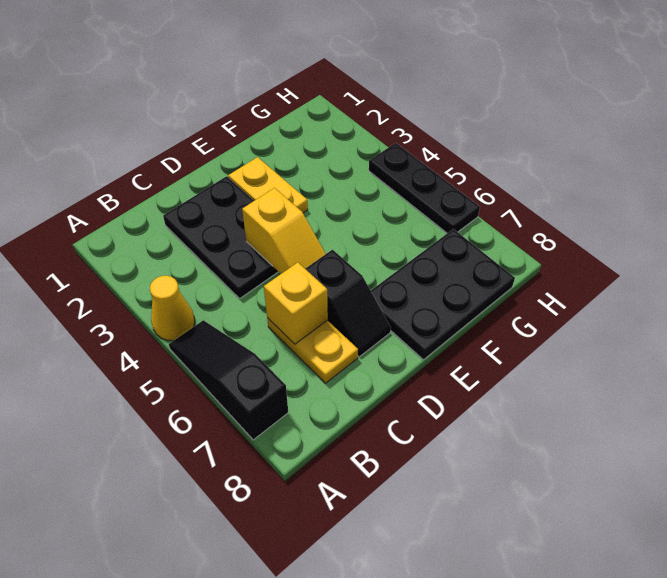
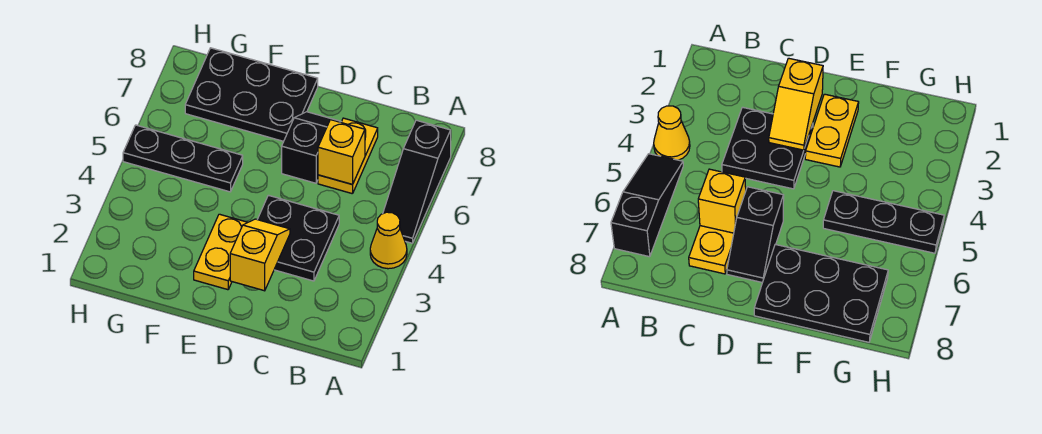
black 2x3 plate [163,176,278,298] -> black 2x2 plate [257,195,339,281]
yellow 1x2 slope [242,188,326,274] -> yellow 1x2 slope moved to [230,219,290,291]
black 1x3 plate [369,143,480,233] -> black 1x3 plate turned to [123,125,243,192]

